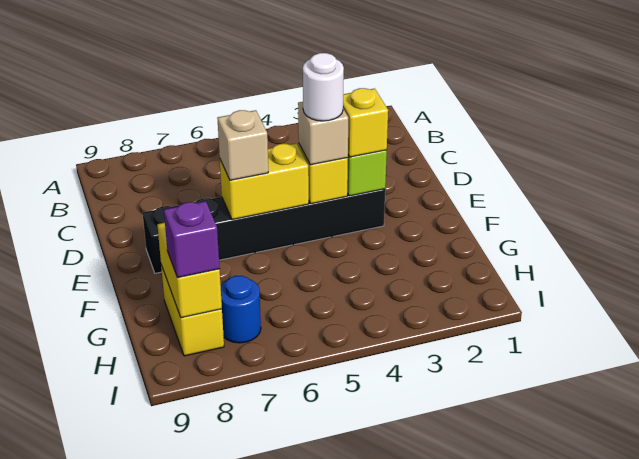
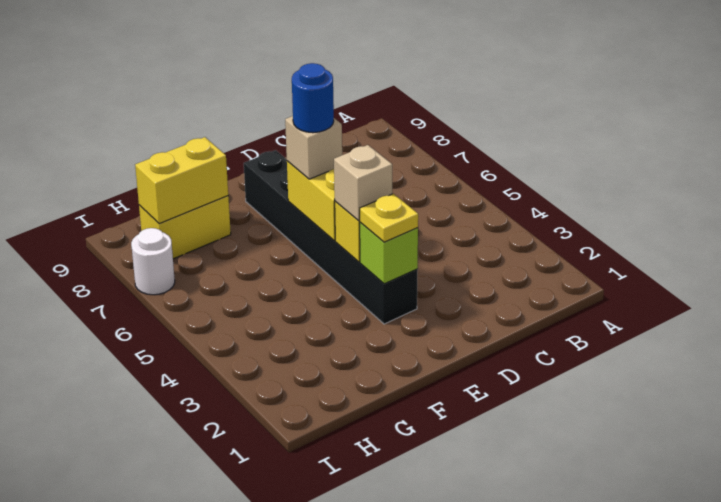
yellow 1x1 brick [343,88,388,157] -> yellow 1x1 plate [360,194,418,242]
white 1x1 round brick [303,53,344,121] -> white 1x1 round brick moved to [131,228,175,295]
blue 1x1 round brick [221,276,261,343] -> blue 1x1 round brick moved to [292,63,334,133]
purple 1x1 brick [164,201,220,278] -> none

